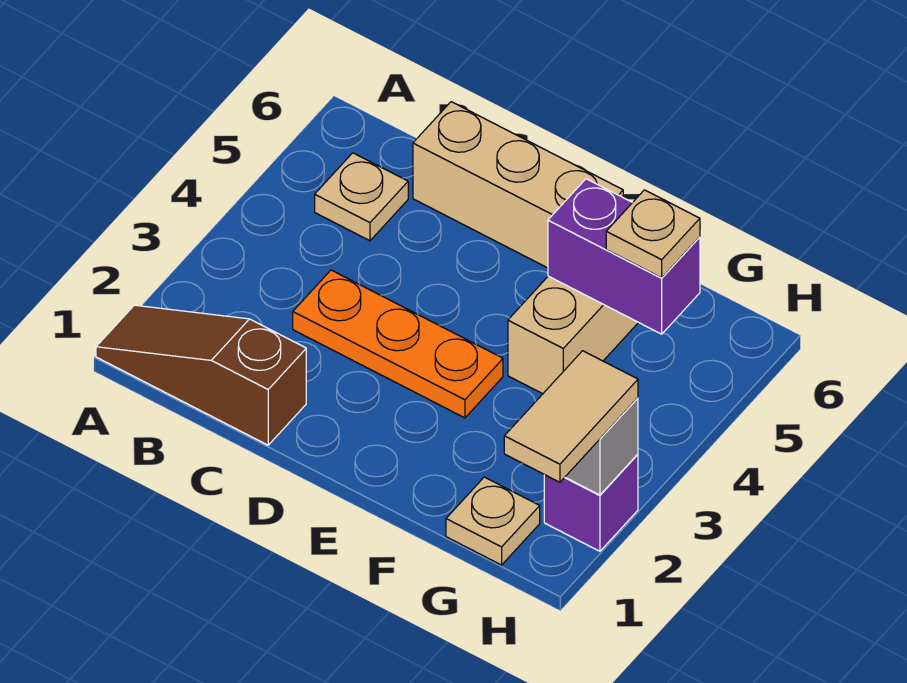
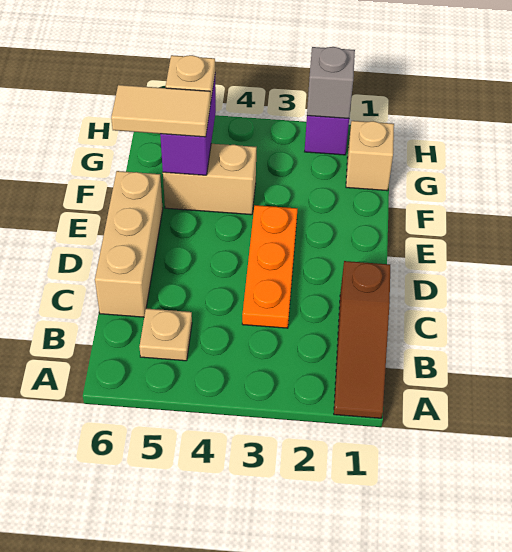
tan 1x1 plate [446,477,540,565] -> tan 1x1 brick [346,121,394,191]
tan 1x2 tile [504,351,638,482] -> tan 1x2 tile moved to [111,85,211,137]

